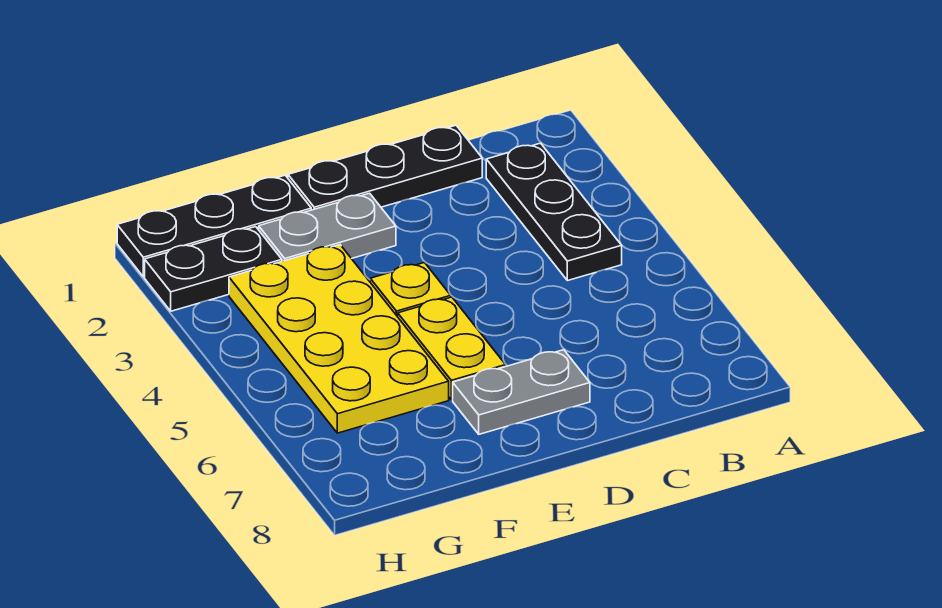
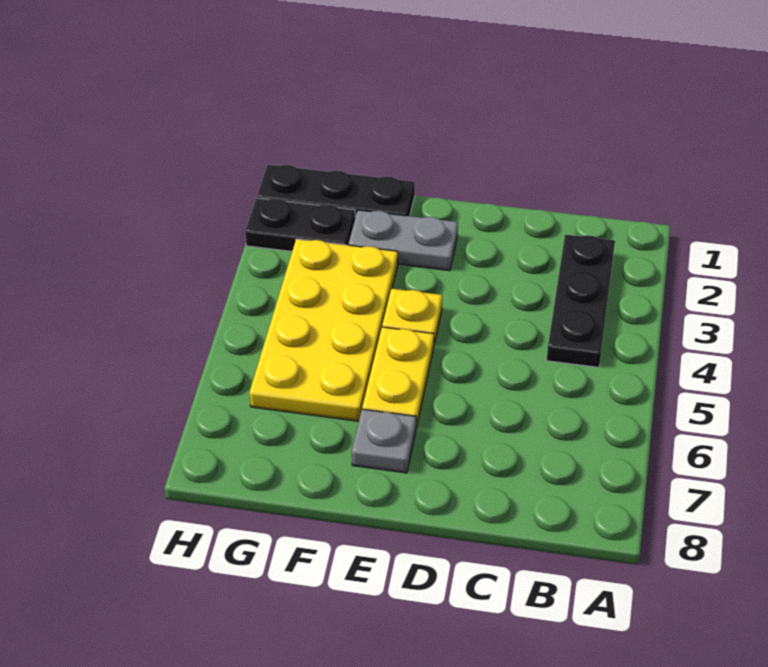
black 1x3 plate [288,125,482,210] -> none
grey 1x2 plate [453,350,590,434] -> grey 1x1 plate [352,409,416,473]

